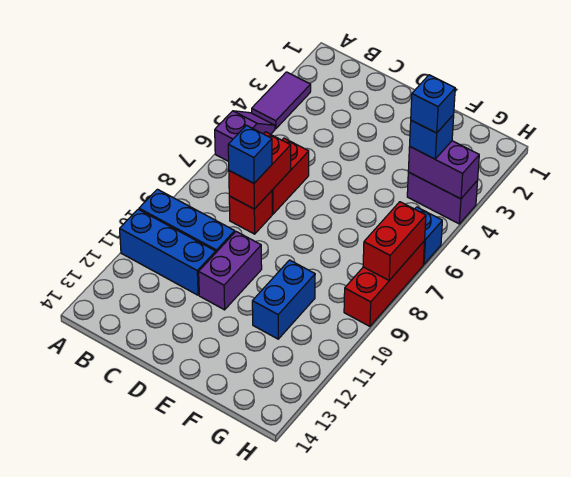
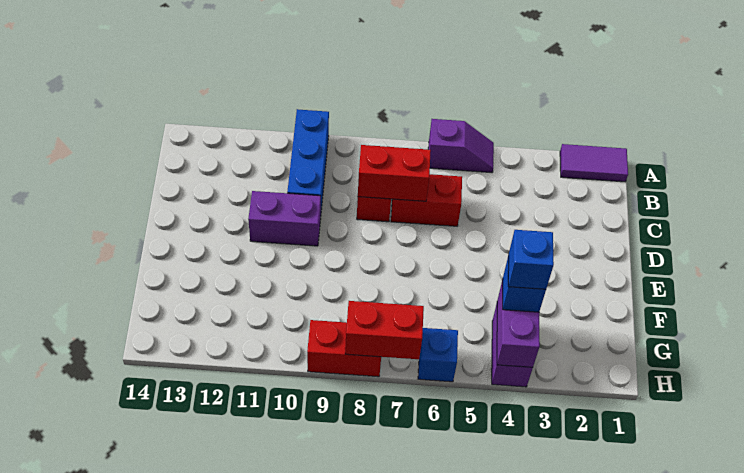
purple 1x2 tile [252,72,311,129] -> purple 1x2 tile moved to [560,144,628,182]
blue 1x3 brick [120,209,216,295] -> none
blue 1x1 brick [228,125,272,183] -> none
blue 1x2 brick [252,260,315,339] -> none
red 1x3 brick [344,241,425,326] -> red 1x2 brick [307,320,381,377]

